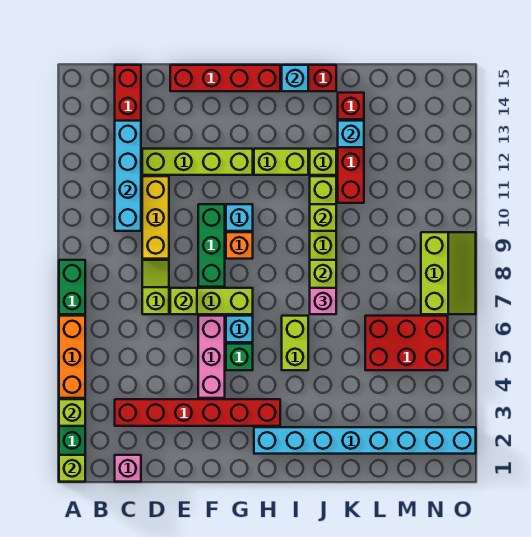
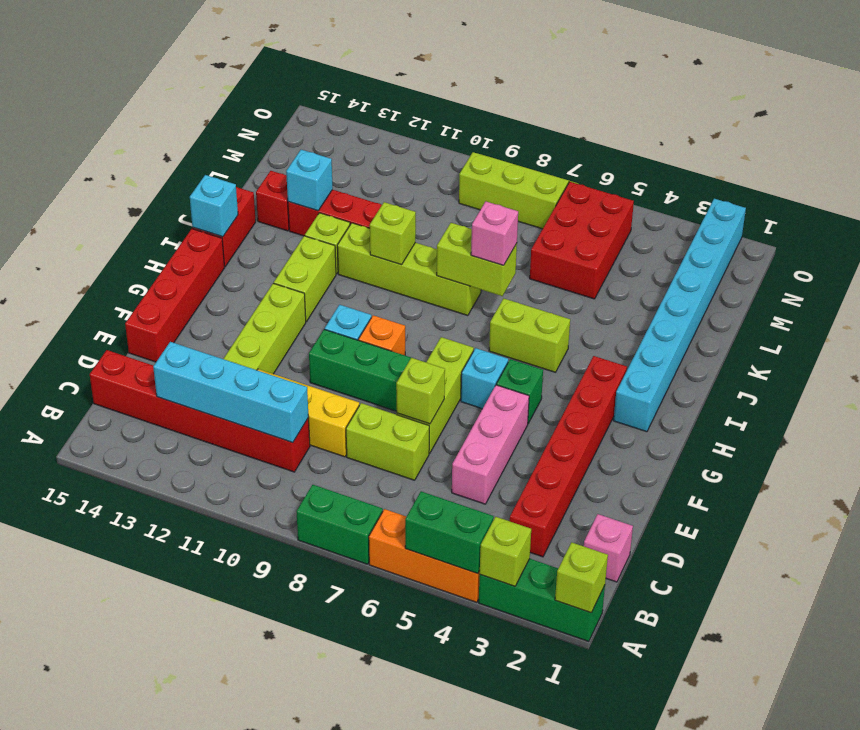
none -> green 1x2 brick [405,492,494,573]
lime 1x2 slope [142,260,169,314] -> lime 1x2 brick [346,403,429,480]
pink 1x3 brick [198,316,225,398] -> pink 1x3 brick turned to [452,385,529,504]

